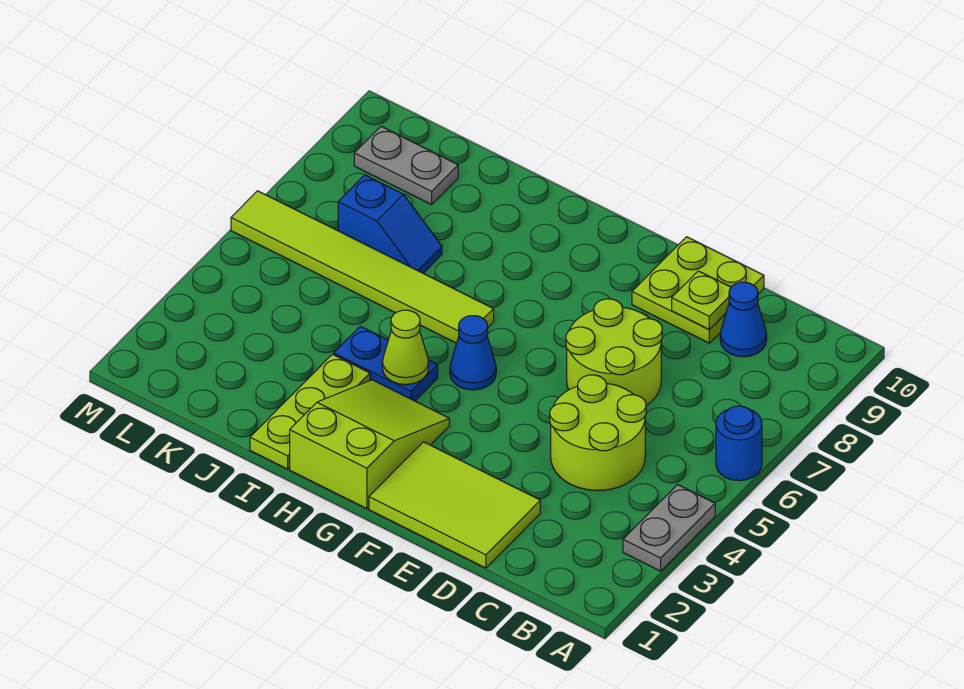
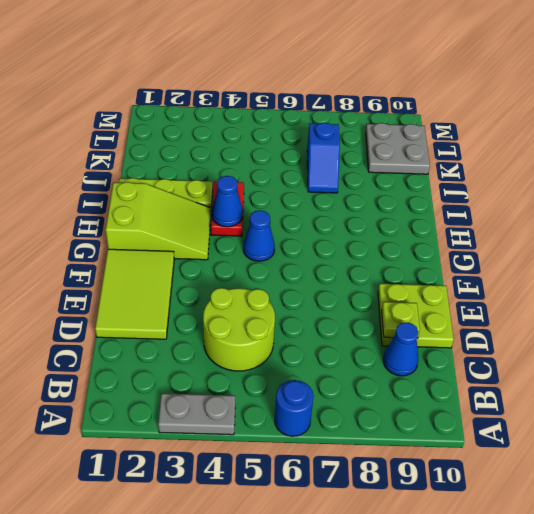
lime 2x2 round brick [566,299,662,405] -> none
blue 1x2 plate [334,326,438,401] -> red 1x2 plate [211,181,244,236]
lime 1x1 cone [382,310,429,385] -> blue 1x1 cone [212,176,243,227]
lime 1x6 tile [231,191,494,343] -> none
grey 1x2 plate [354,126,458,205] -> grey 2x2 plate [366,123,430,174]

